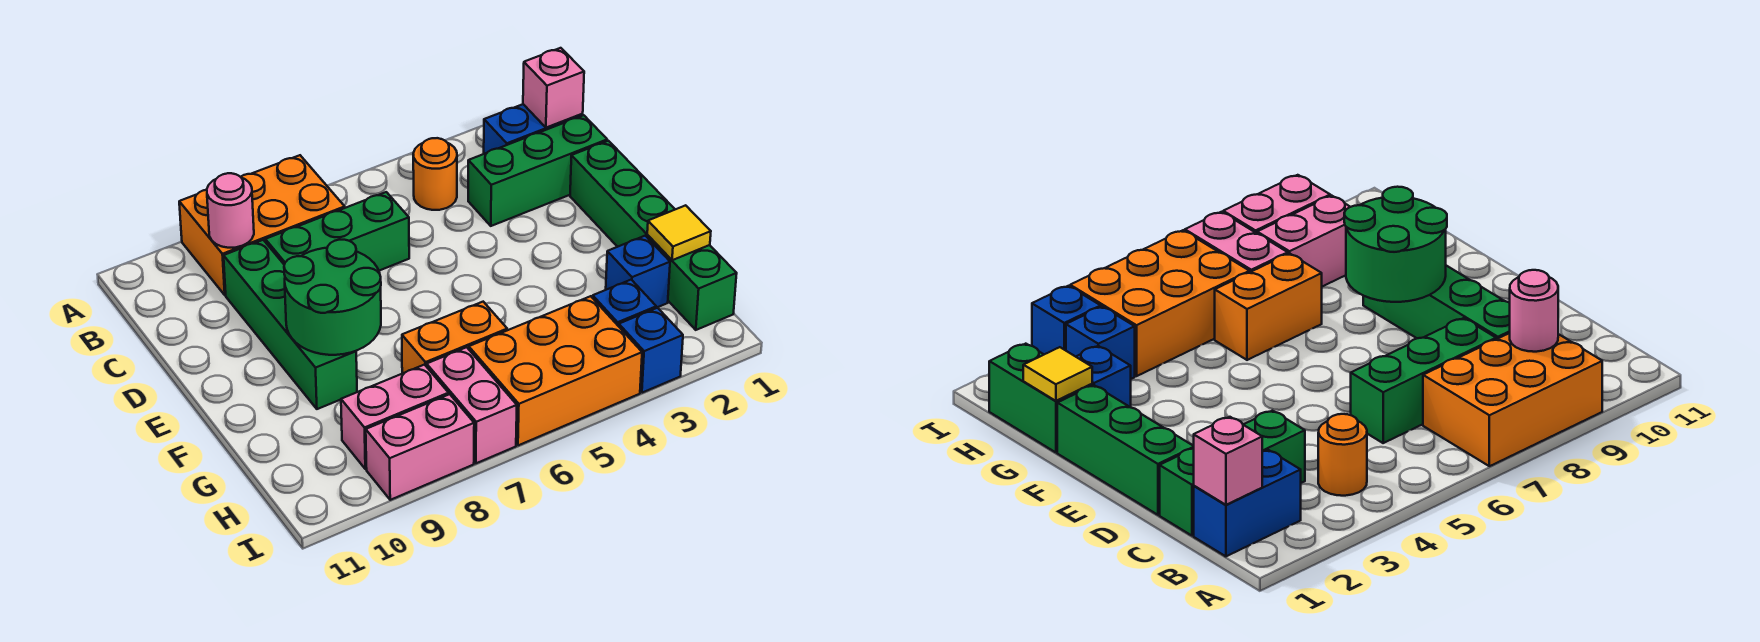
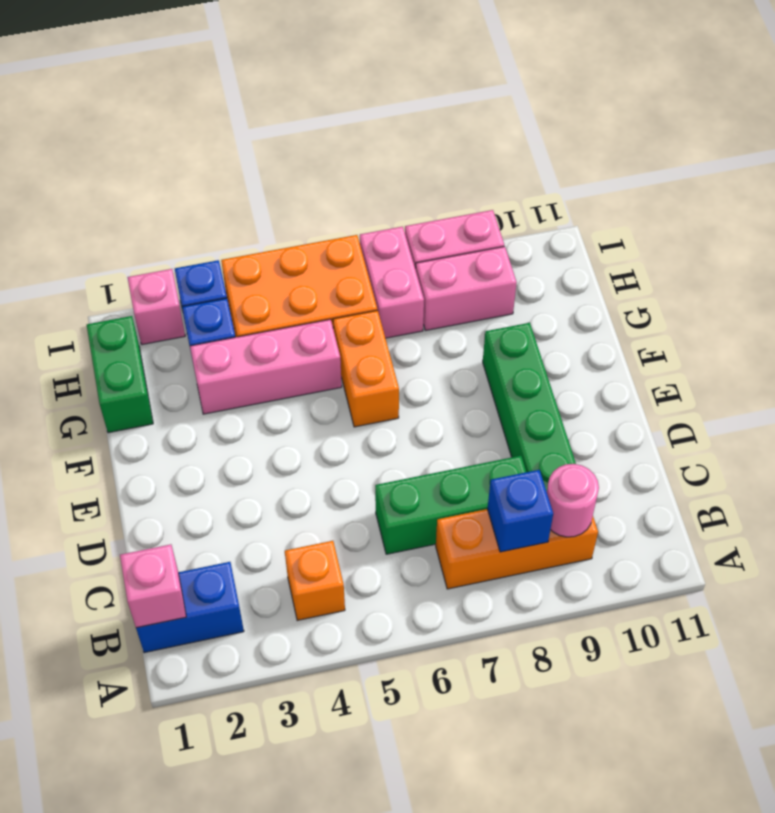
orange 2x3 brick [179,155,345,295] -> orange 1x3 brick [436,509,598,589]
orange 1x1 round brick [413,138,457,210] -> orange 1x1 brick [285,541,345,621]
green 1x3 brick [468,115,607,226] -> none
green 1x3 brick [570,141,675,247] -> none
green 2x2 round brick [284,240,381,355] -> none
yellow 1x1 tile [647,205,711,260] -> none
blue 1x1 brick [606,236,670,308] -> blue 1x1 brick moved to [487,470,553,552]
none -> pink 1x3 brick [190,319,342,414]
orange 1x2 brick [402,302,507,373] -> orange 1x2 brick turned to [333,310,399,427]
none -> pink 1x1 brick [128,269,185,345]

